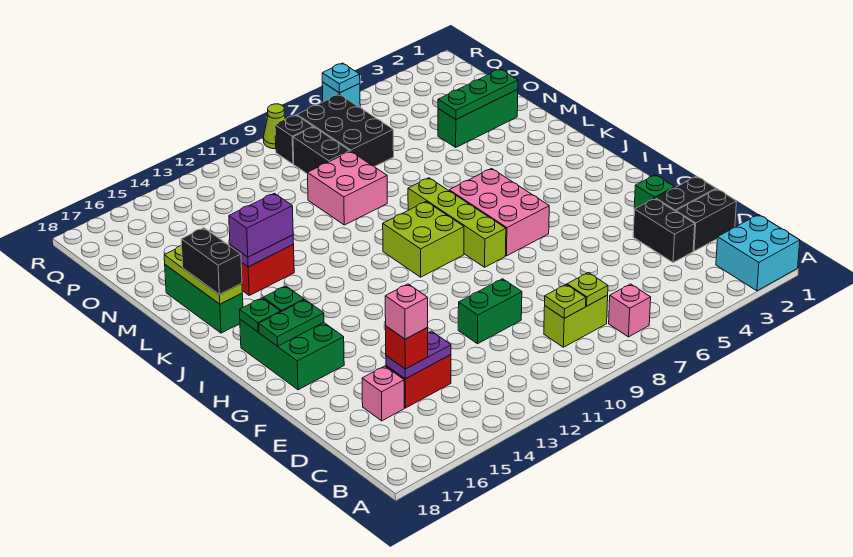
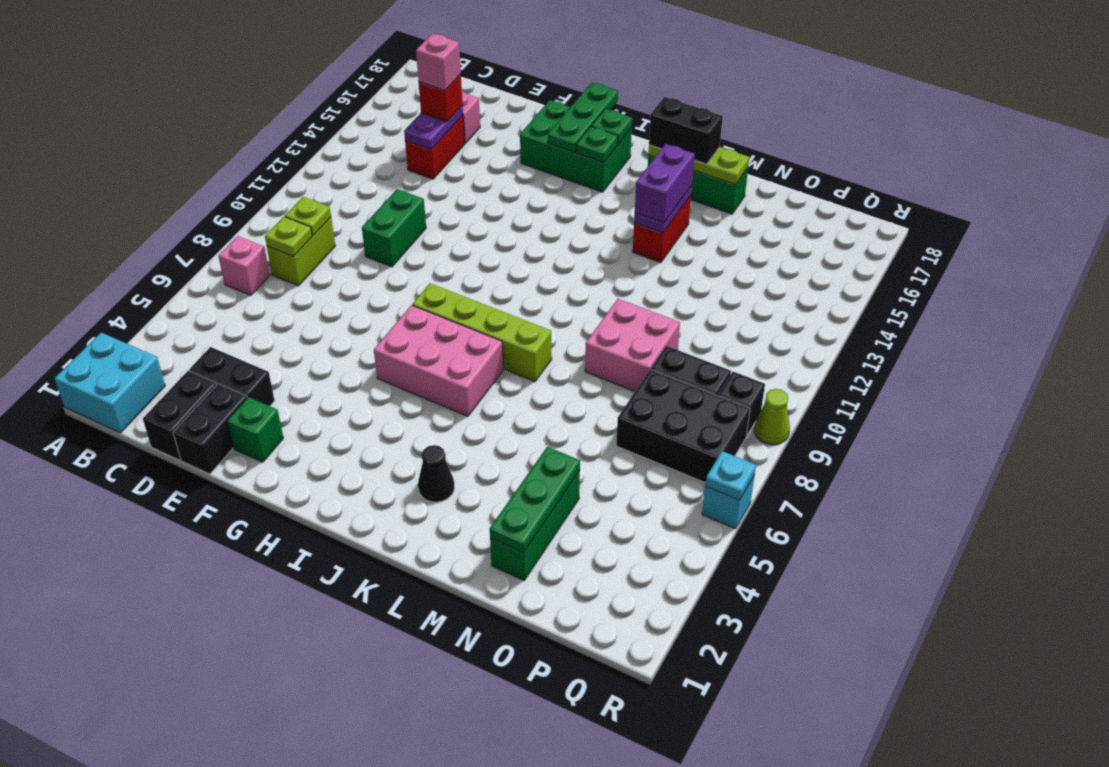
green 1x2 plate [259,300,324,346] -> green 1x3 plate [548,82,618,153]
lime 2x2 brick [383,202,464,277] -> none
none -> black 1x1 cone [418,445,454,502]

